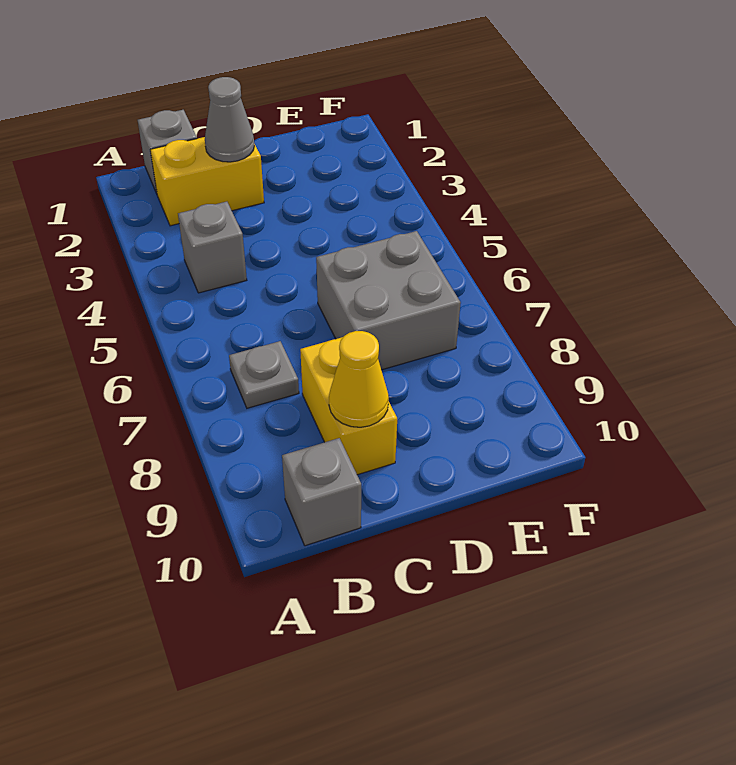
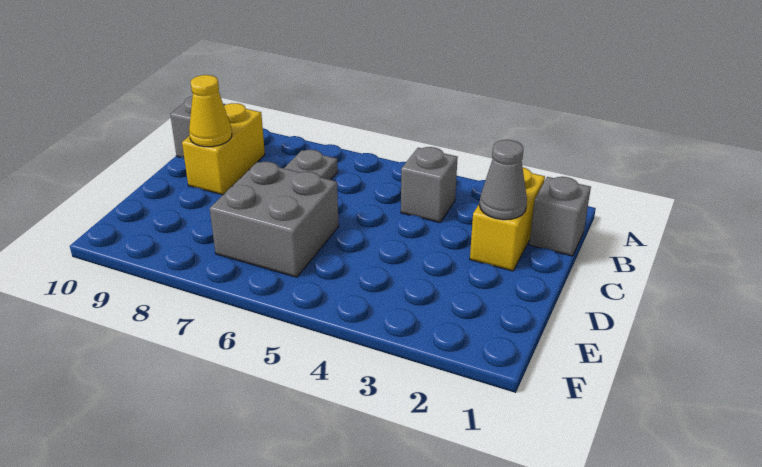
yellow 1x2 brick [300,337,397,475] -> yellow 1x2 brick turned to [182,103,265,195]

